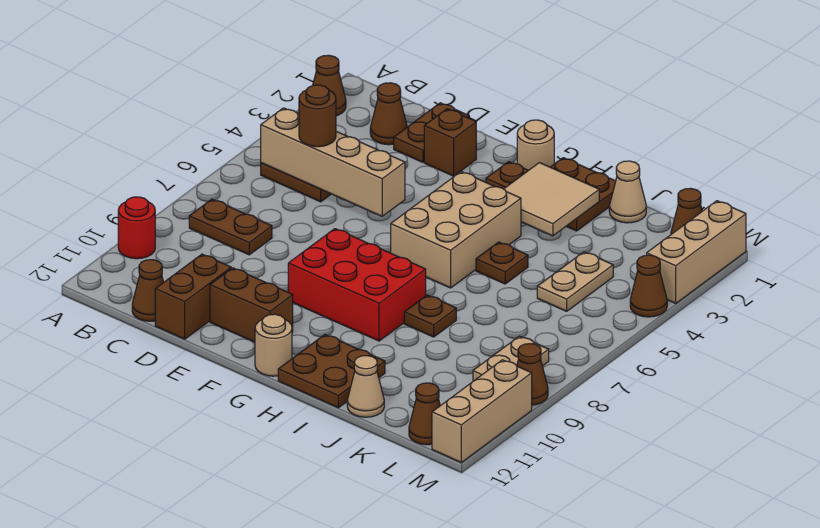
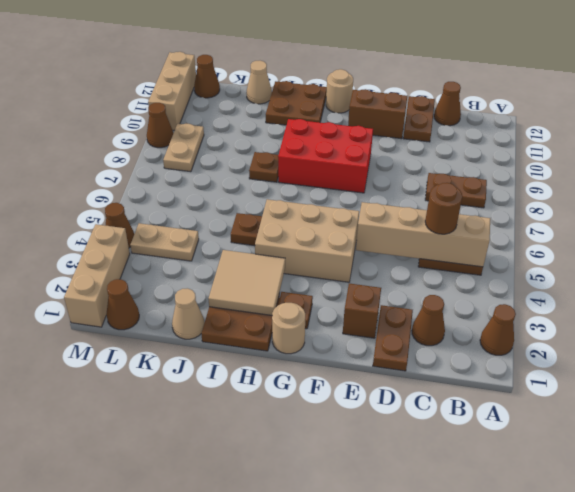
red 1x1 round brick [118,197,155,259] -> none
brown 1x2 brick [155,254,231,339] -> brown 1x2 plate [403,96,435,142]
tan 2x3 brick [391,172,521,288] -> tan 2x3 brick turned to [255,199,359,282]
tan 1x2 plate [537,252,613,311] -> tan 1x2 plate turned to [130,223,199,261]

